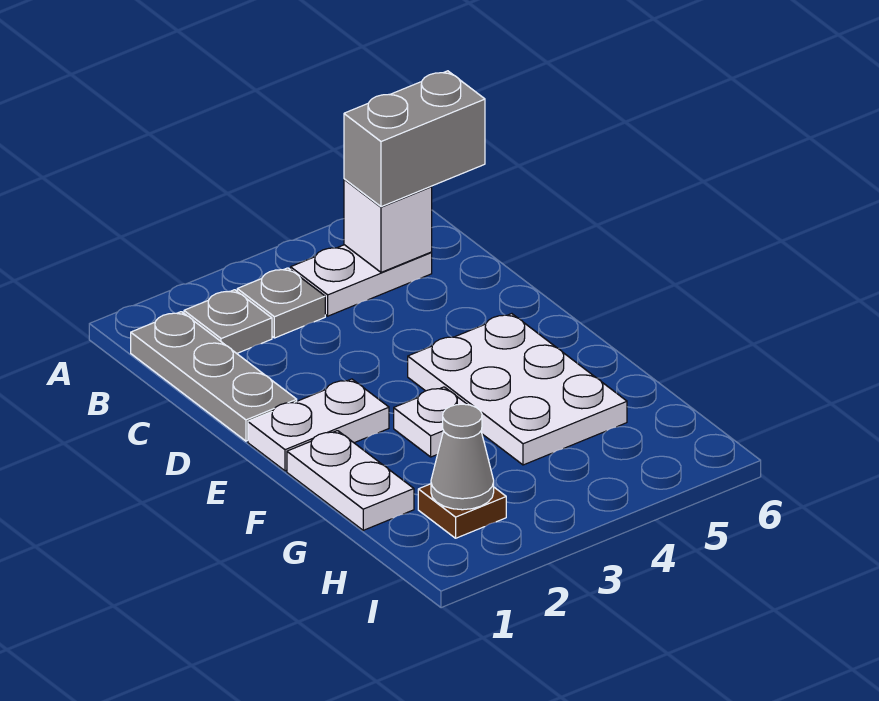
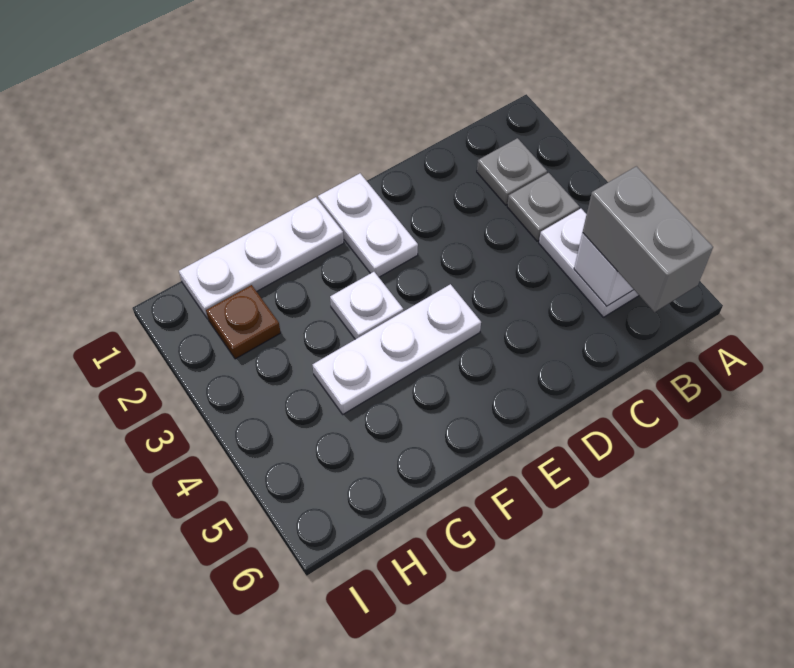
grey 1x3 plate [131,312,297,441] -> none
white 2x3 plate [408,314,627,465] -> white 1x3 plate [313,284,481,414]
white 1x2 plate [287,431,414,530] -> white 1x3 plate [179,197,344,319]
grey 1x1 cone [431,404,494,510] -> none

